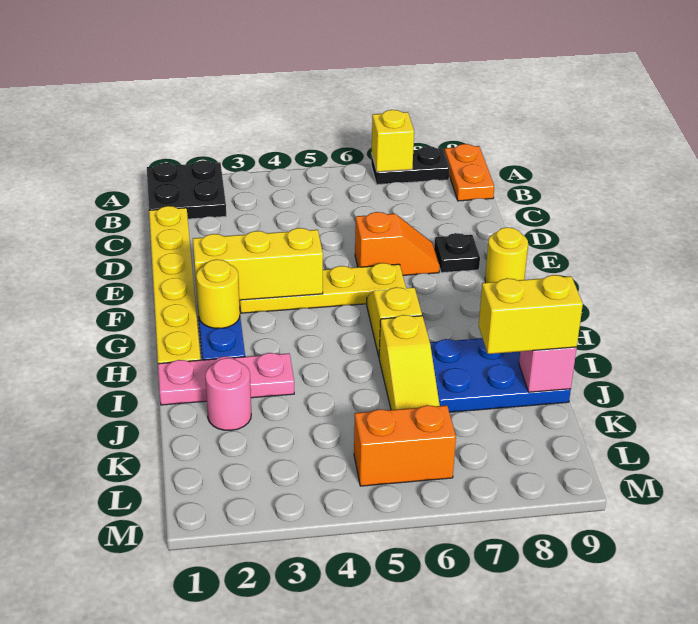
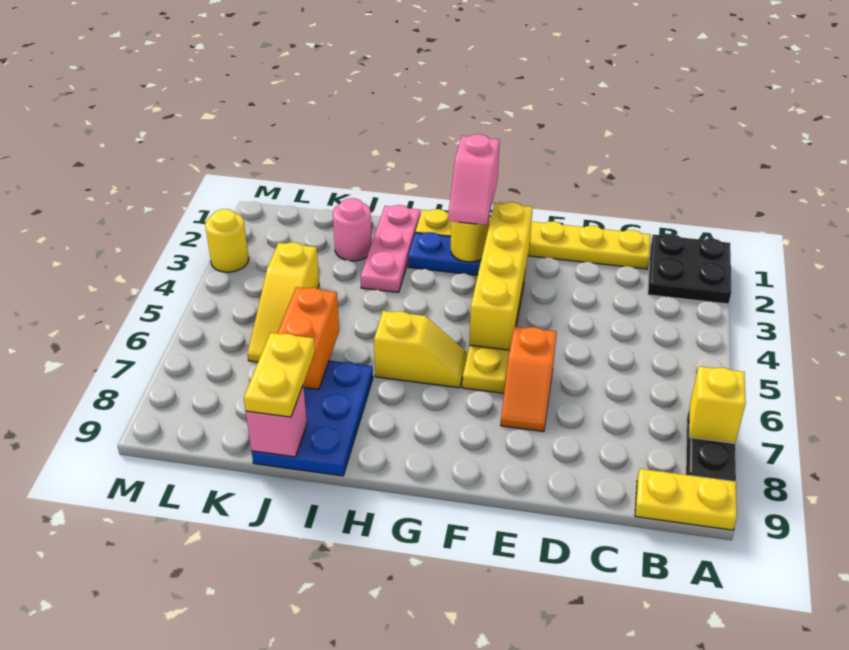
orange 1x2 plate [445,144,494,201] -> yellow 1x2 plate [635,469,737,530]
black 1x1 plate [434,233,480,273] -> none
yellow 1x3 brick [193,228,323,303] -> yellow 1x4 brick [469,202,533,350]
yellow 1x1 round brick [485,227,528,283] -> yellow 1x1 round brick moved to [205,209,249,272]
none -> pink 1x2 slope [448,134,500,225]
yellow 1x3 slope [379,315,440,410] -> yellow 1x3 slope turned to [248,242,319,362]
yellow 1x2 brick [479,275,583,354] -> yellow 1x2 plate [244,333,315,417]
orange 1x2 brick [354,405,456,486] -> orange 1x2 brick moved to [277,287,339,390]

